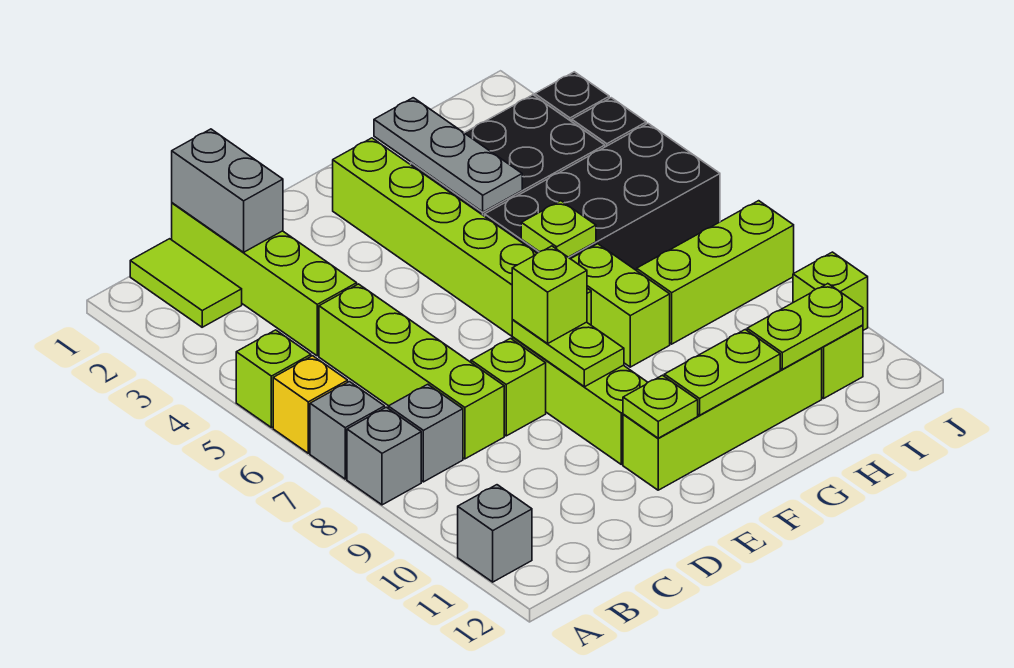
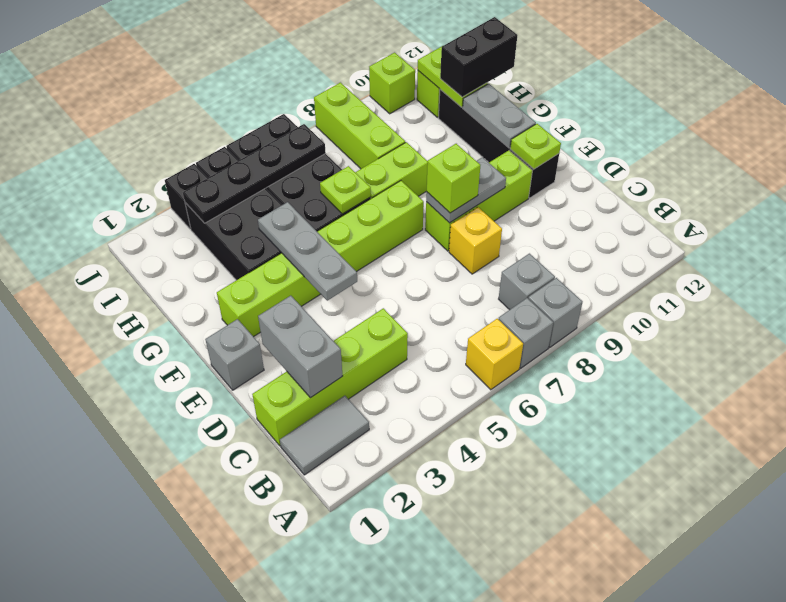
lime 1x1 brick [236,330,311,428] -> none
grey 1x1 brick [458,485,532,582] -> grey 1x1 brick moved to [205,319,264,390]
lime 1x2 tile [130,239,242,327] -> grey 1x2 tile [280,396,369,475]
grey 1x2 brick [172,129,283,252] -> grey 1x2 brick turned to [258,296,342,398]
lime 1x4 brick [319,284,504,459] -> none
lime 1x1 brick [471,338,546,436] -> yellow 1x1 brick [449,207,502,274]
lime 1x2 plate [512,320,624,387] -> grey 1x2 plate [426,157,506,223]
lime 1x4 brick [623,348,822,490] -> black 1x4 brick [439,90,559,198]
lime 1x2 plate [664,329,780,415] -> grey 1x2 plate [463,84,536,148]
grey 1x3 plate [374,98,522,212] -> grey 1x3 plate turned to [258,202,357,300]
none -> black 1x2 brick [440,17,517,97]
none -> black 1x4 plate [183,124,326,223]

